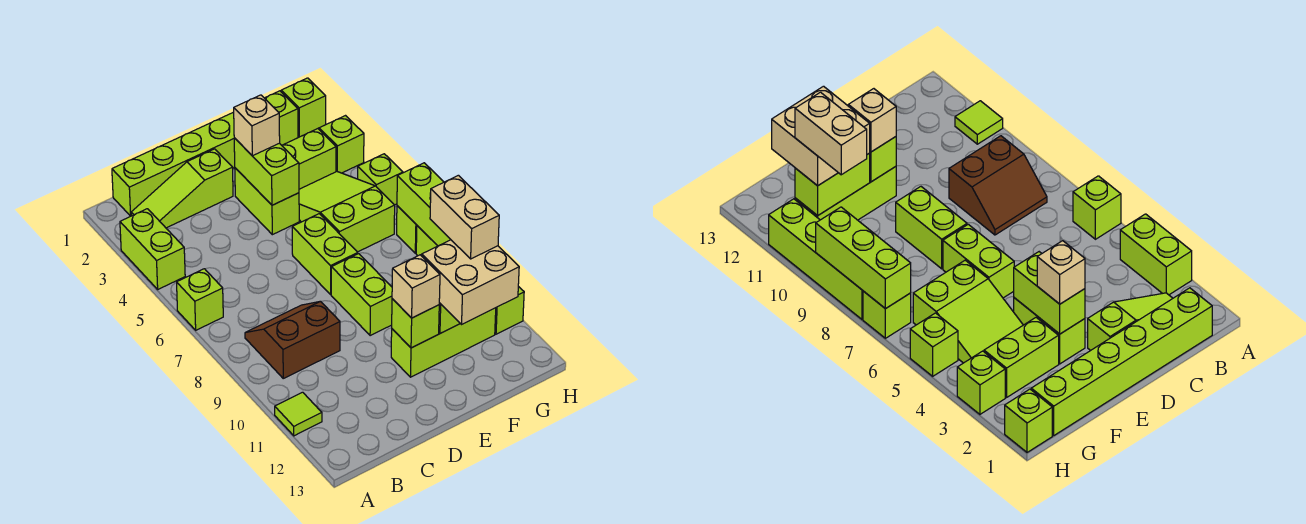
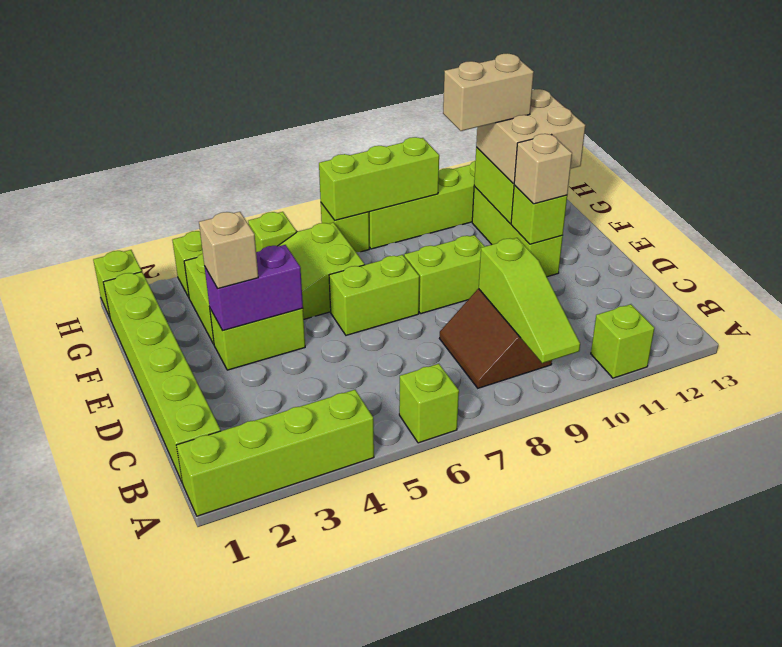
lime 1x2 brick [120,209,185,289] -> lime 1x4 brick [177,390,374,516]
lime 1x1 tile [275,392,322,436] -> lime 1x1 brick [591,304,654,378]
lime 1x3 slope [131,149,233,228] -> lime 1x3 slope moved to [479,238,580,363]
lime 1x2 brick [234,138,299,205] -> purple 1x2 brick [204,245,303,330]

